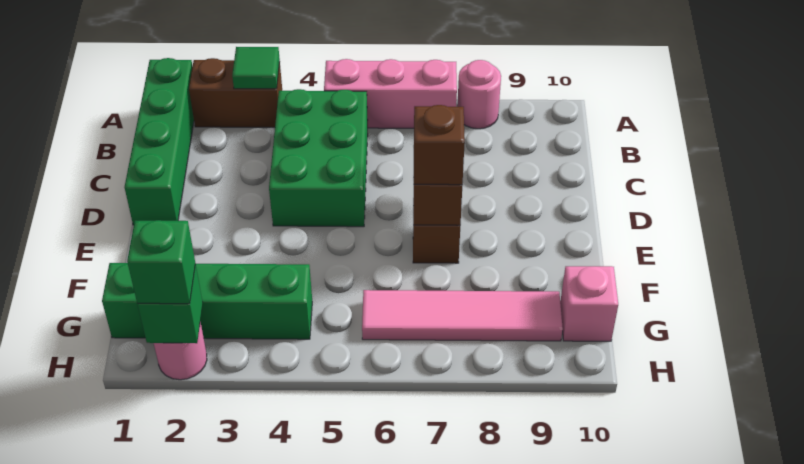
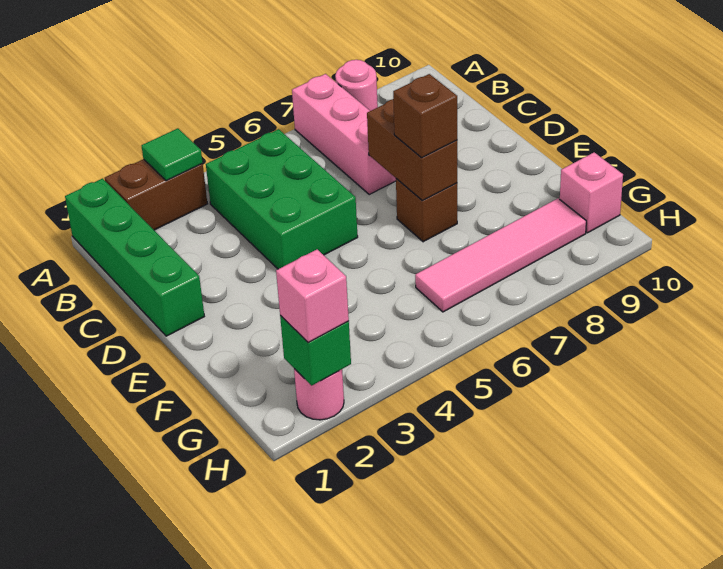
pink 1x3 brick [324,59,457,128] -> pink 1x3 brick turned to [292,74,396,194]
green 1x4 brick [102,263,312,339] -> none
green 1x1 brick [127,220,195,304] -> pink 1x1 brick [276,249,349,343]

